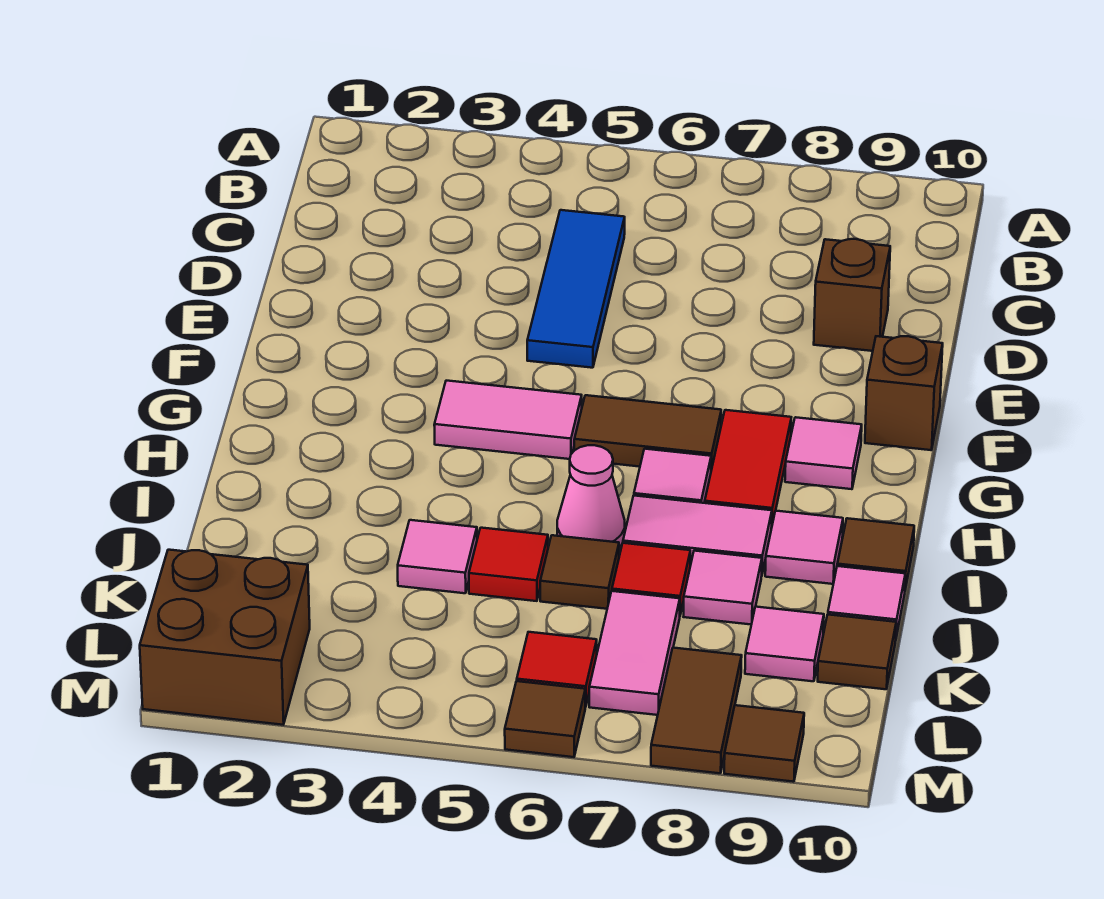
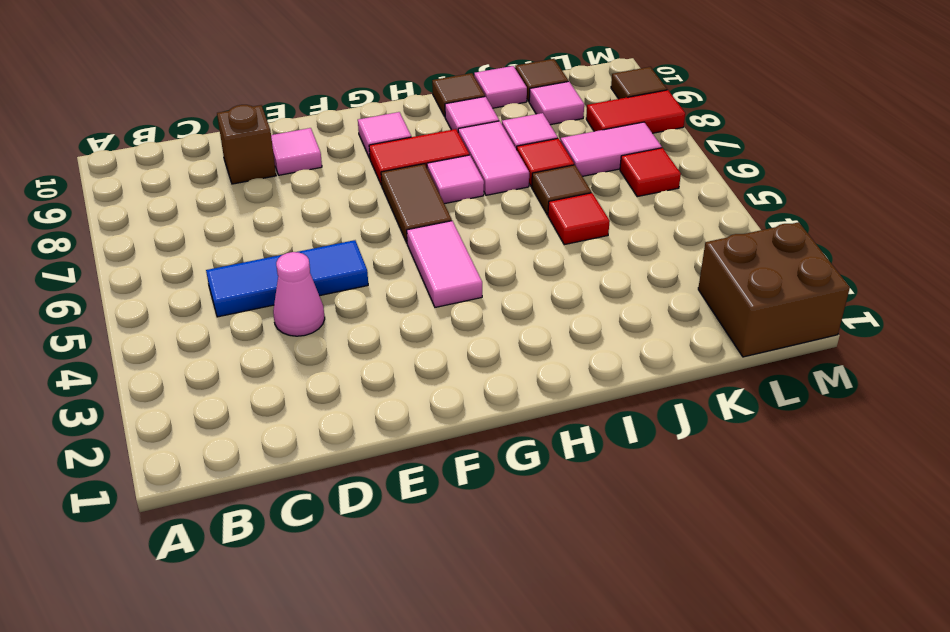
brown 1x1 brick [865,336,943,450] -> none
pink 1x1 cone [557,445,625,547] -> pink 1x1 cone moved to [273,252,325,336]
pink 1x1 tile [398,520,477,593] -> pink 1x1 tile moved to [271,128,322,175]
brown 1x2 tile [651,648,742,773] -> red 1x2 tile [586,90,685,133]
brown 1x1 tile [505,681,585,757] -> none

